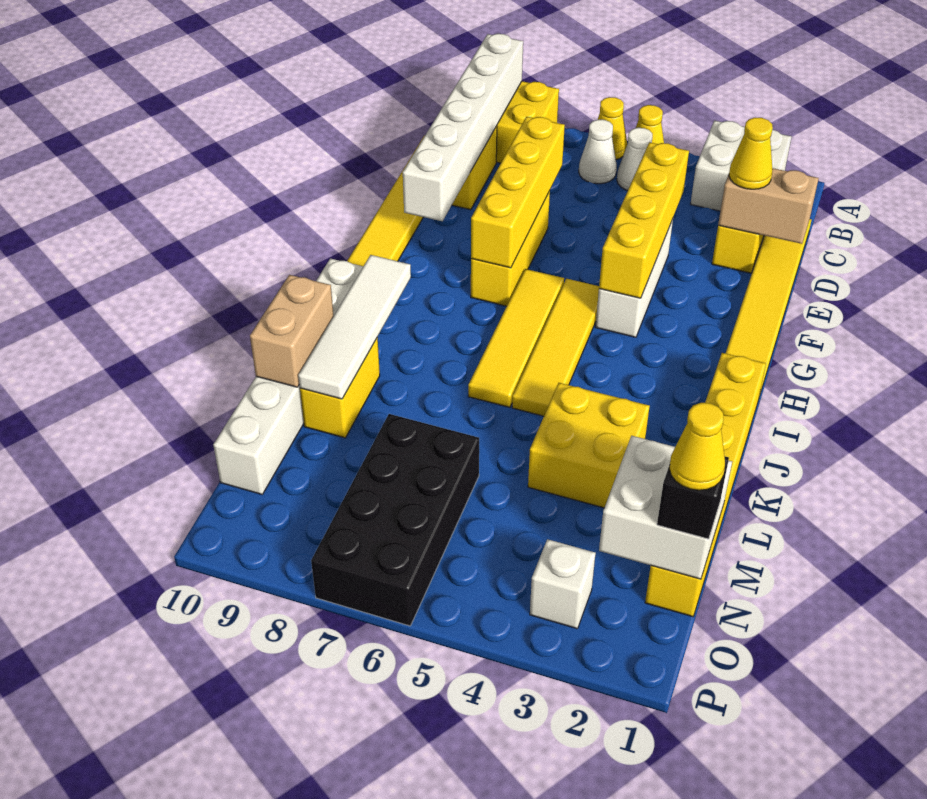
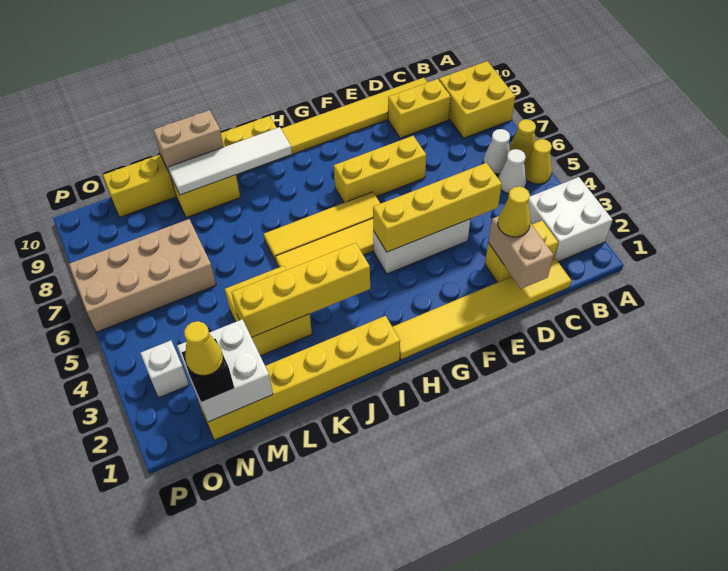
white 1x6 brick [403,34,523,221] -> none
yellow 1x4 brick [471,117,565,268] -> yellow 1x4 brick moved to [231,243,370,337]
white 1x6 brick [213,258,363,494] -> yellow 1x6 brick [103,116,281,217]
black 2x4 brick [311,414,479,626] -> tan 2x4 brick [69,219,216,332]

